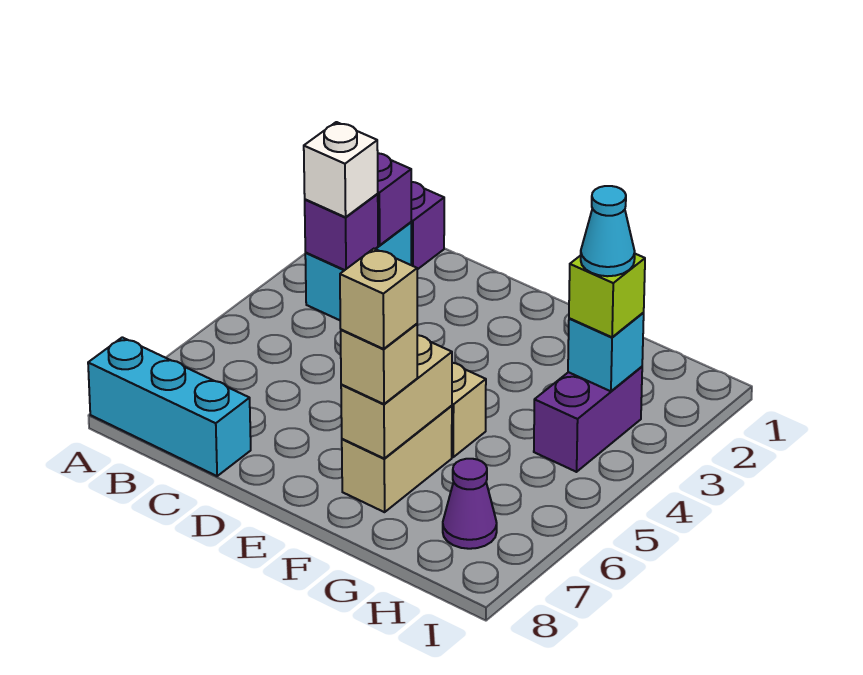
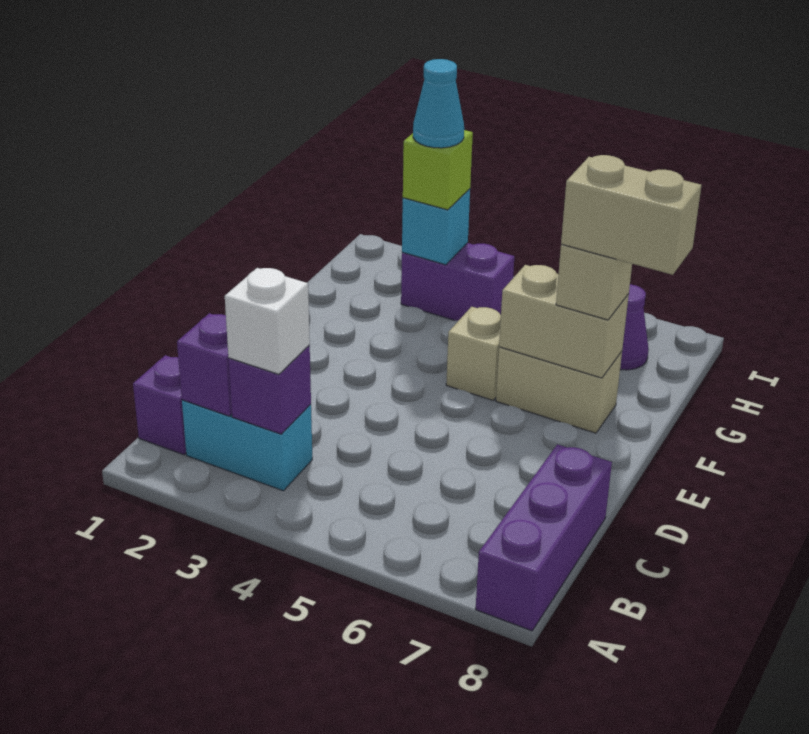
cyan 1x3 brick [88,337,251,476] -> purple 1x3 brick [476,444,612,631]
tan 1x1 brick [340,249,417,349] -> tan 1x2 brick [561,155,701,275]

